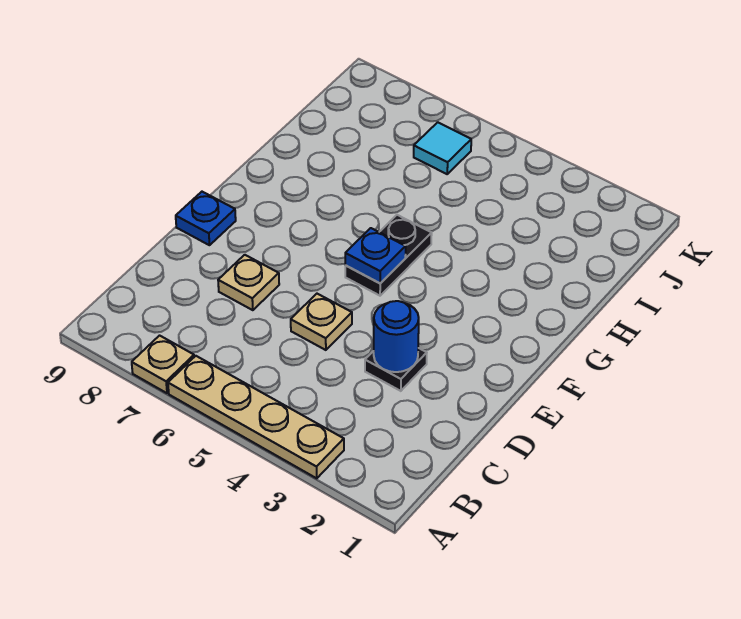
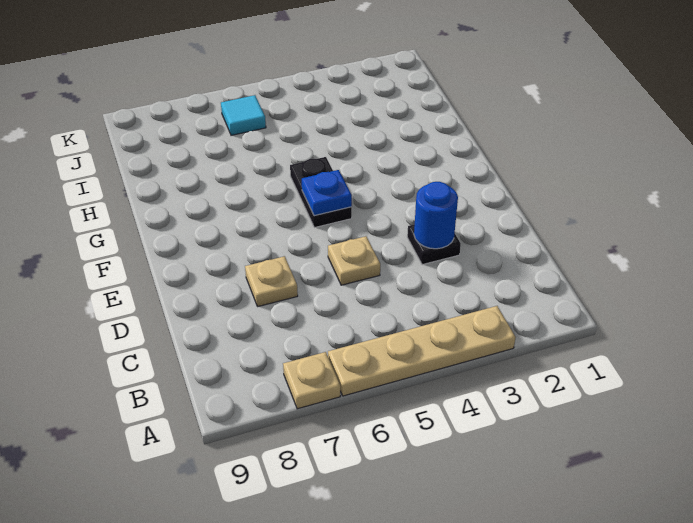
blue 1x1 plate [176,192,236,245] -> none

